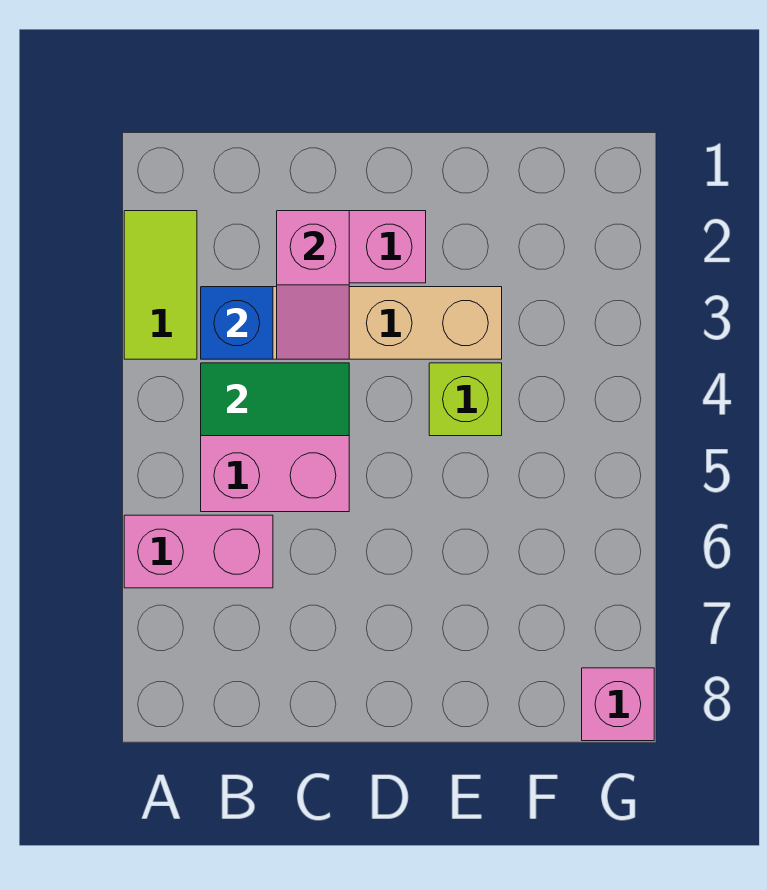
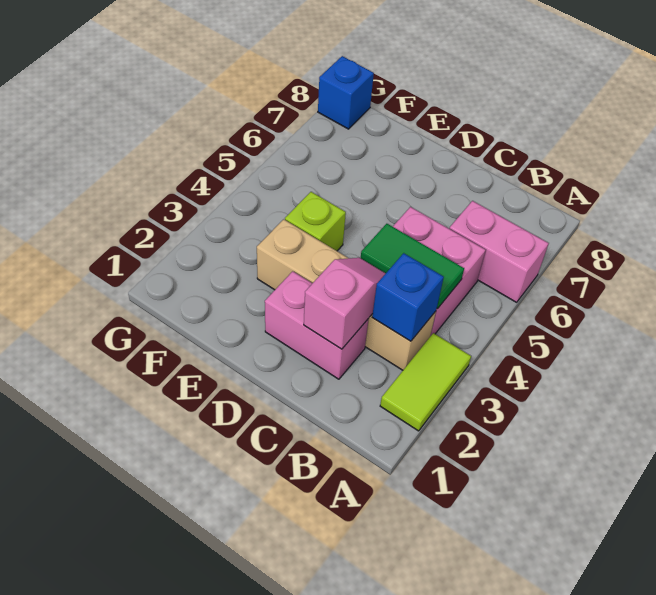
pink 1x1 brick [582,668,654,741] -> blue 1x1 brick [318,56,374,129]

